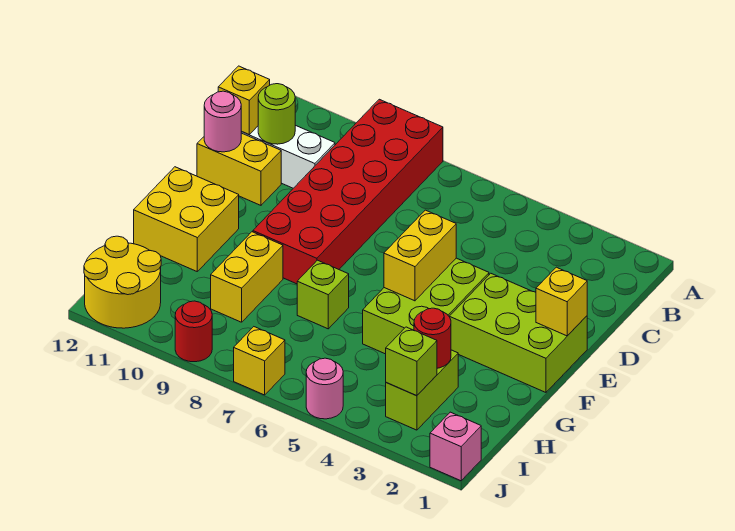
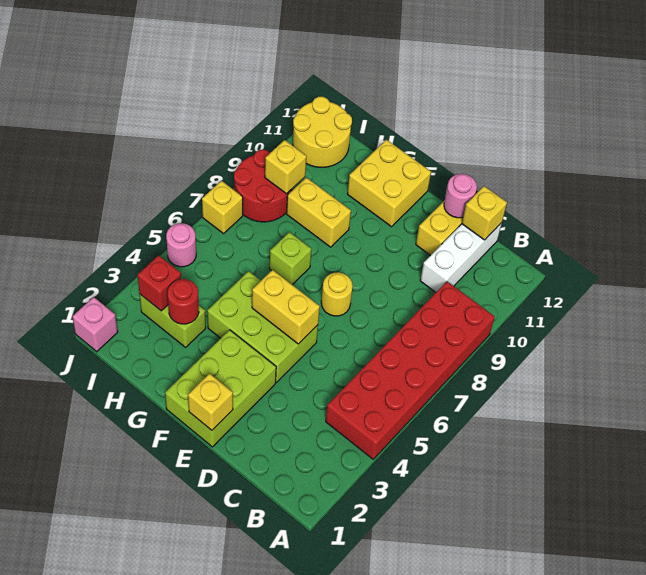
red 2x6 brick [253,99,443,284] -> red 2x6 brick turned to [326,282,495,459]
lime 1x1 round brick [258,84,295,144] -> none
none -> yellow 1x1 round brick [321,272,353,316]
lime 1x1 brick [386,327,437,396] -> red 1x1 brick [138,255,181,311]
none -> yellow 1x1 brick [265,140,307,194]
red 1x1 round brick [175,301,212,362] -> red 2x2 round brick [234,150,293,222]

